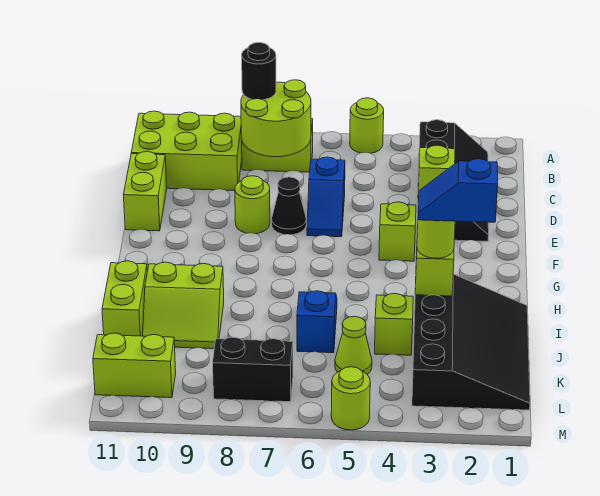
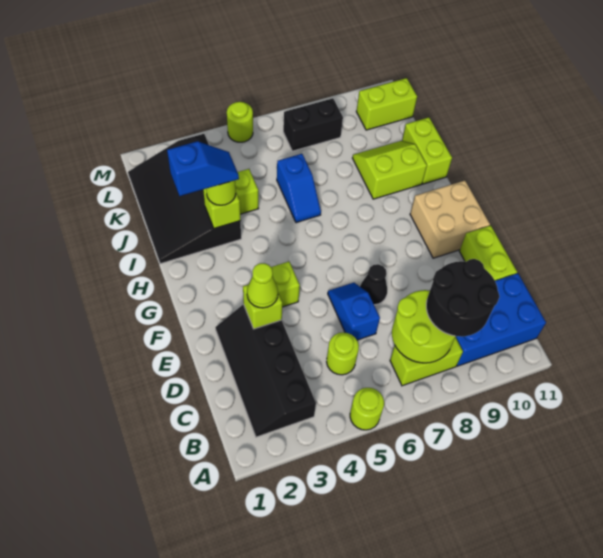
black 1x1 round brick [242,42,276,100] -> black 2x2 round brick [426,259,500,337]
lime 2x3 brick [131,111,242,191] -> blue 2x3 brick [456,273,546,366]
lime 1x1 round brick [235,176,270,234] -> lime 1x1 round brick moved to [327,332,359,375]
none -> tan 2x2 brick [410,180,490,258]
lime 1x1 cone [335,316,372,374] -> lime 1x1 cone moved to [247,263,278,308]

